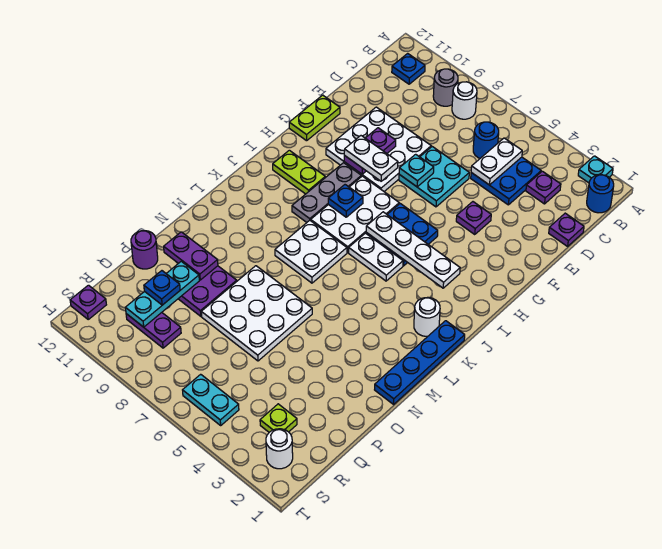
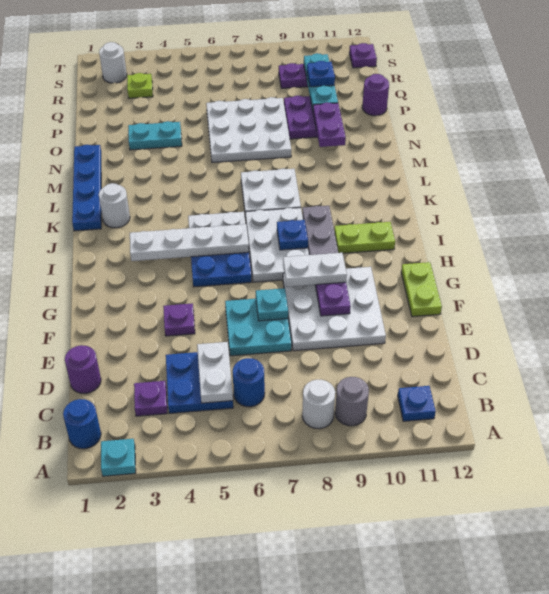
purple 1x1 plate [549,213,584,246] -> purple 1x1 round brick [65,345,101,394]
purple 1x2 plate [164,232,218,280] -> purple 1x2 plate turned to [313,102,346,147]
cyan 1x2 plate [183,374,239,425] -> cyan 1x2 plate moved to [128,121,182,150]

